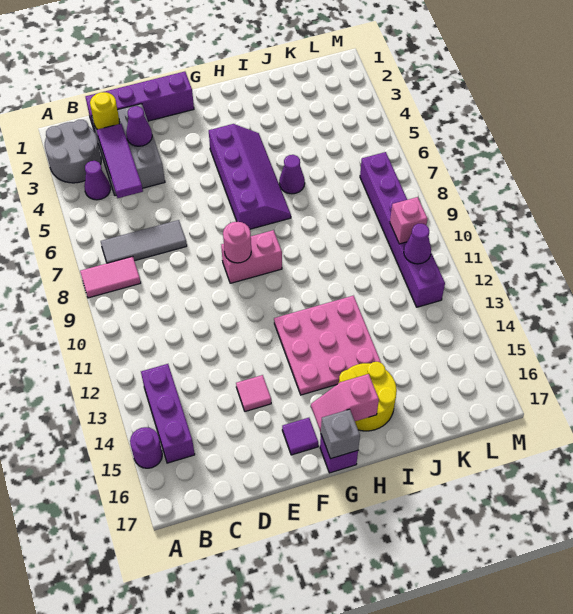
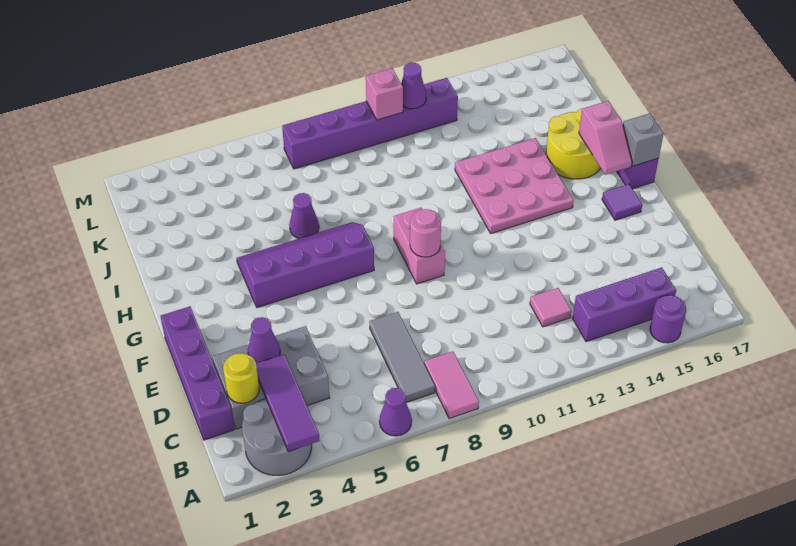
purple 1x1 cone [84,161,111,200] -> purple 1x1 cone moved to [379,388,412,436]
purple 1x3 tile [97,124,143,198] -> purple 1x3 tile turned to [256,354,320,452]
pink 1x1 tile [236,375,271,412] -> pink 1x1 tile moved to [530,288,571,327]

